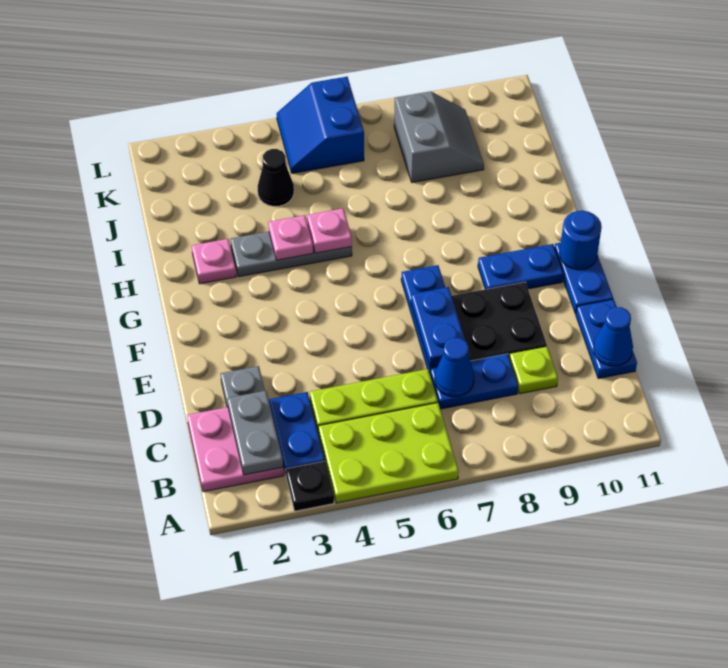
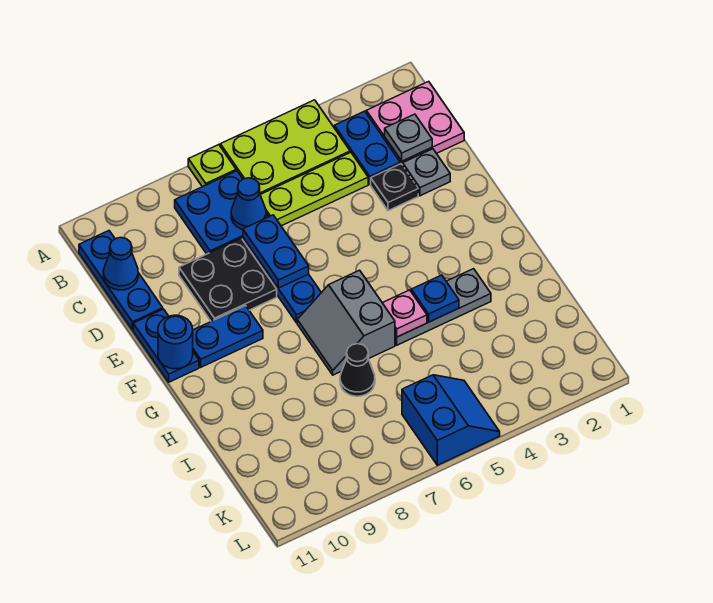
black 1x1 plate [286,461,334,511] -> black 1x1 plate moved to [371,164,418,211]
grey 1x2 plate [227,391,283,475] -> grey 1x1 plate [385,114,432,161]
blue 1x2 plate [430,354,518,409] -> blue 2x2 plate [175,171,269,254]
lime 1x1 plate [509,346,558,394] -> lime 1x1 plate moved to [188,145,236,187]
blue 1x2 plate [576,299,637,379] -> blue 1x3 plate [79,231,163,330]
pink 1x1 plate [192,239,236,284] -> none
pink 1x1 plate [268,215,313,260] -> blue 1x1 plate [411,275,459,322]
black 1x1 cone [258,149,294,206] -> black 1x1 cone moved to [340,344,375,396]
grey 2x2 slope [394,91,484,182] -> grey 2x2 slope moved to [297,270,395,375]

